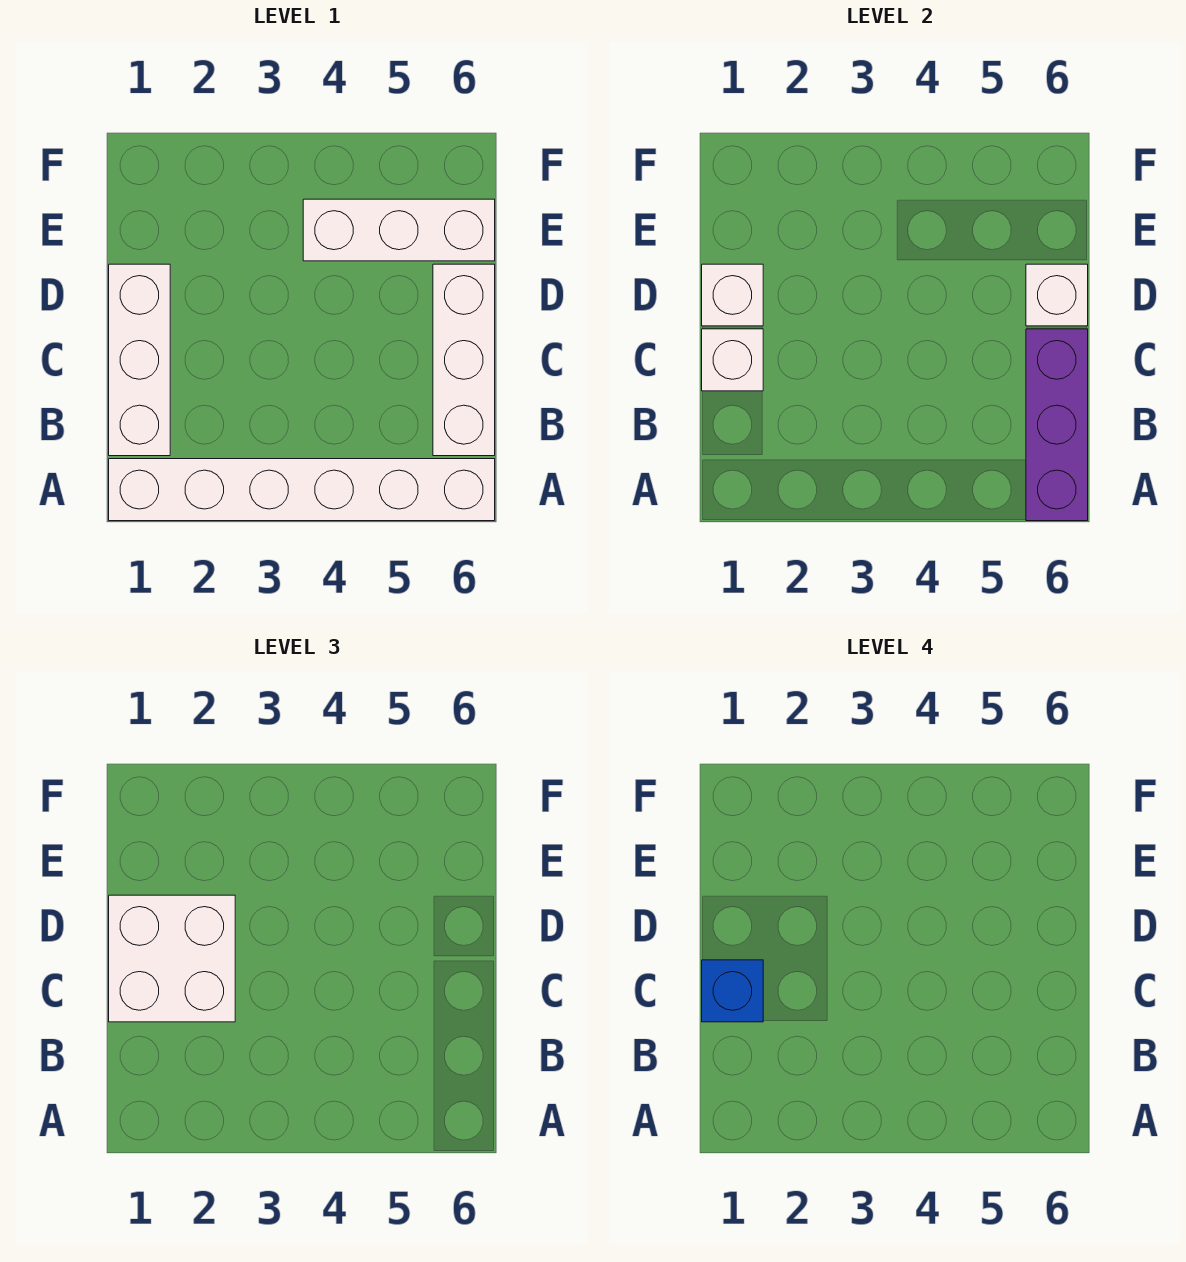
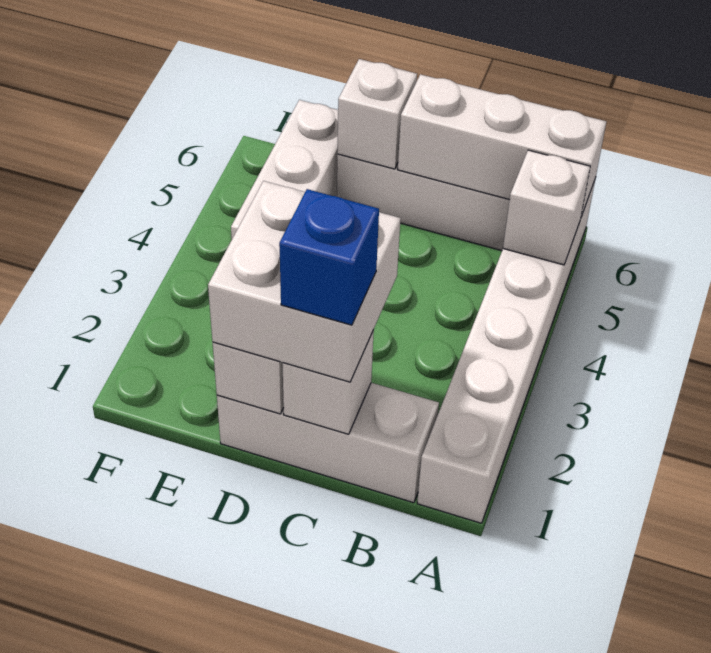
none -> white 1x1 brick [503,150,590,265]
purple 1x3 brick [1026,329,1088,521] -> white 1x3 brick [398,74,606,216]

